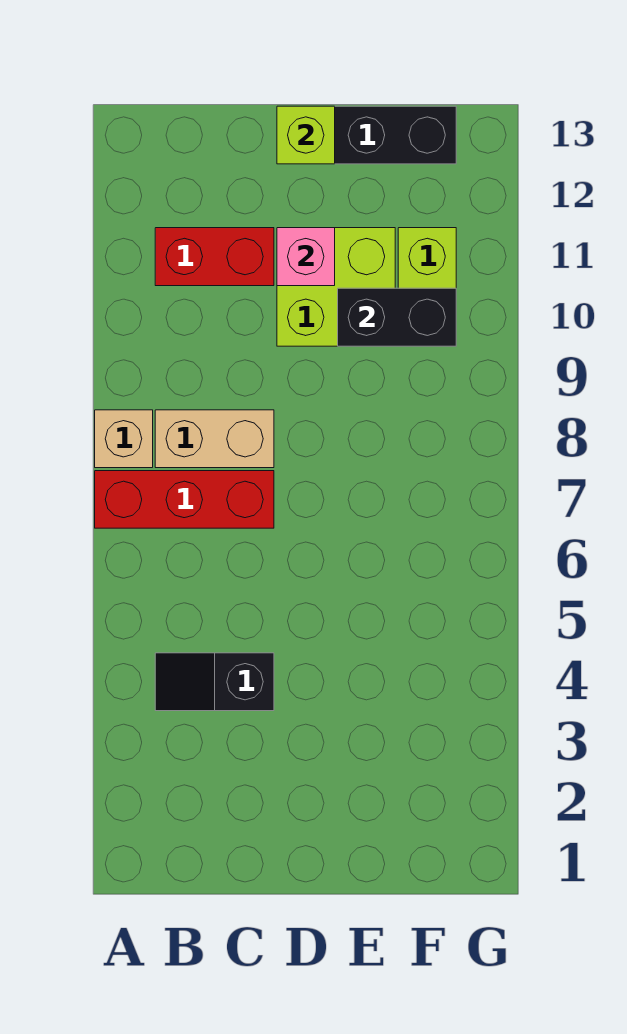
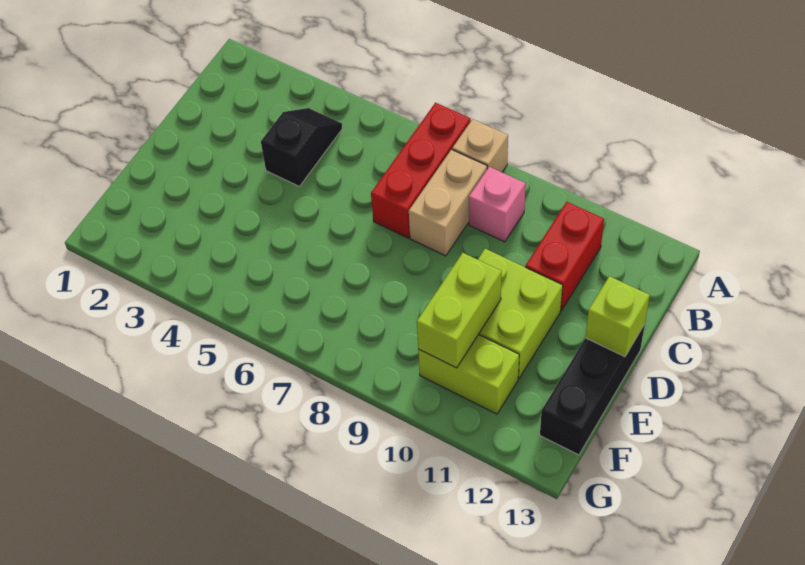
pink 1x1 brick [277,228,335,286] -> pink 1x1 brick moved to [469,167,526,242]
black 1x2 brick [338,288,456,346] -> lime 1x2 brick [417,253,502,368]

